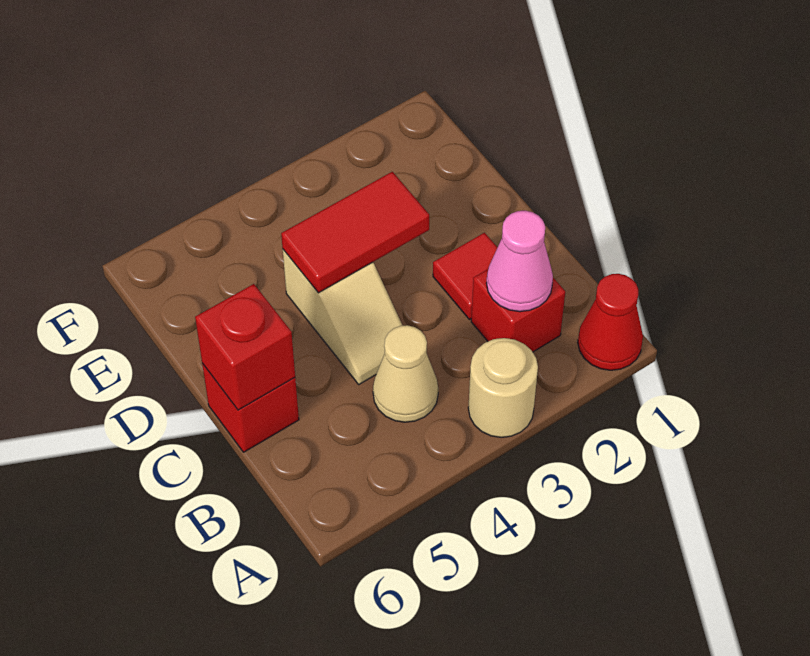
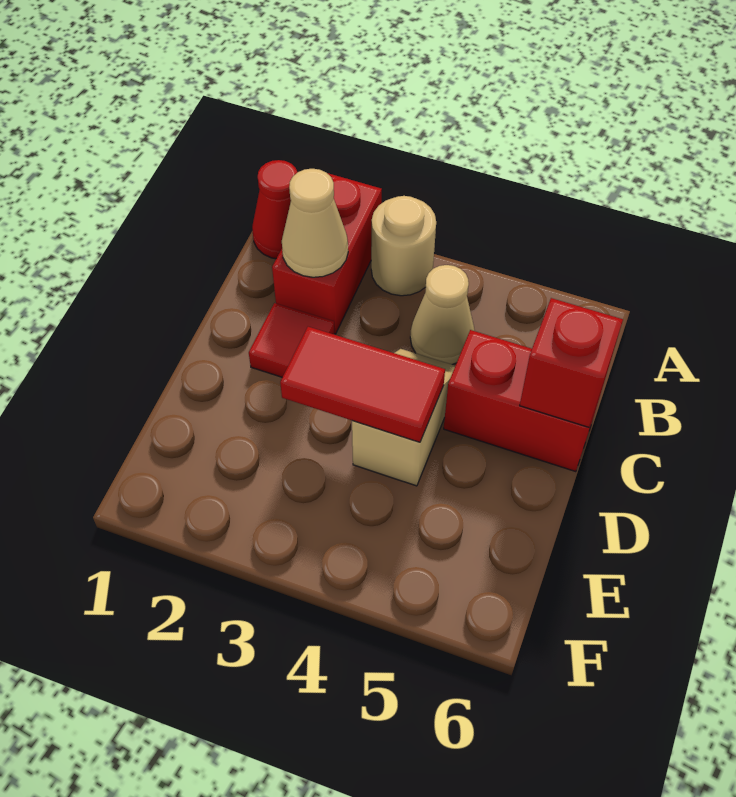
red 1x1 brick [471,269,565,352] -> red 1x2 brick [272,173,382,334]
pink 1x1 cone [486,211,553,312] -> tan 1x1 cone [282,169,348,277]
red 1x1 brick [202,363,299,452] -> red 1x2 brick [444,330,603,472]

